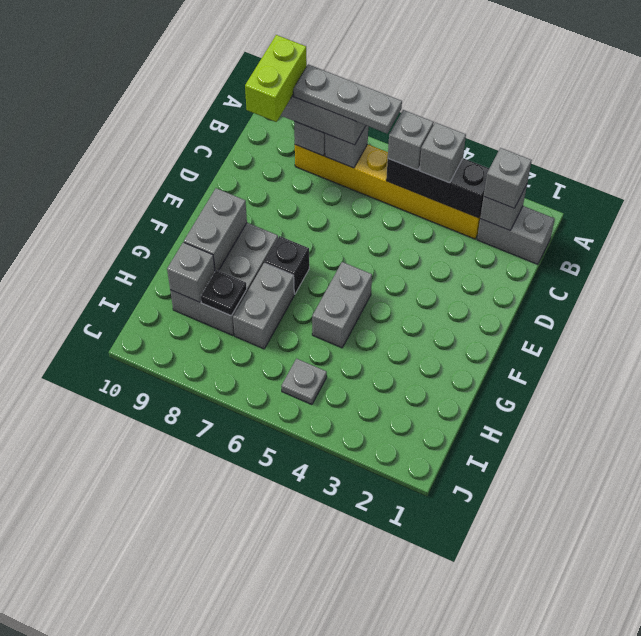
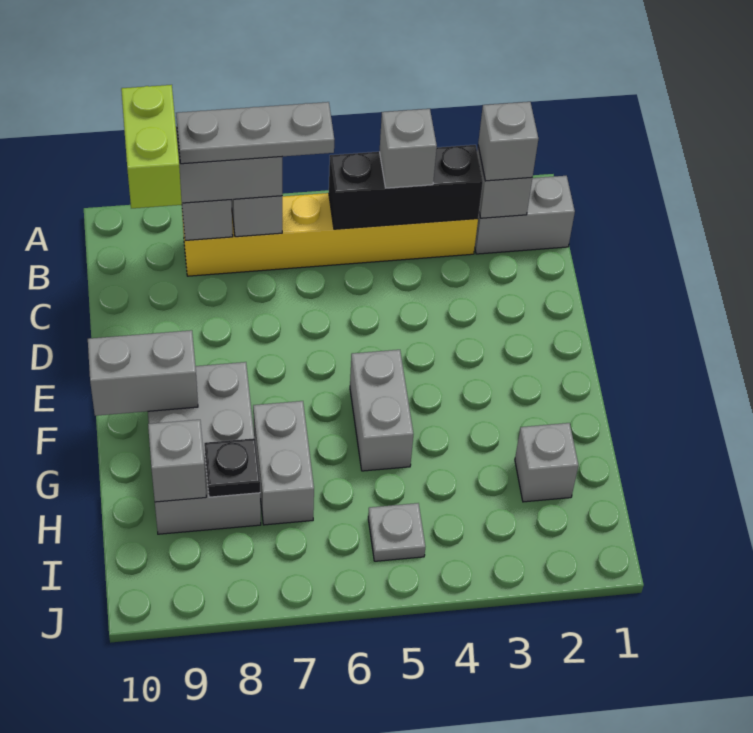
grey 1x1 brick [388,110,434,170] -> grey 1x1 brick moved to [515,423,578,502]
black 1x1 brick [265,236,309,294] -> none
grey 1x2 brick [184,188,247,271] -> grey 1x2 brick turned to [88,330,198,416]

